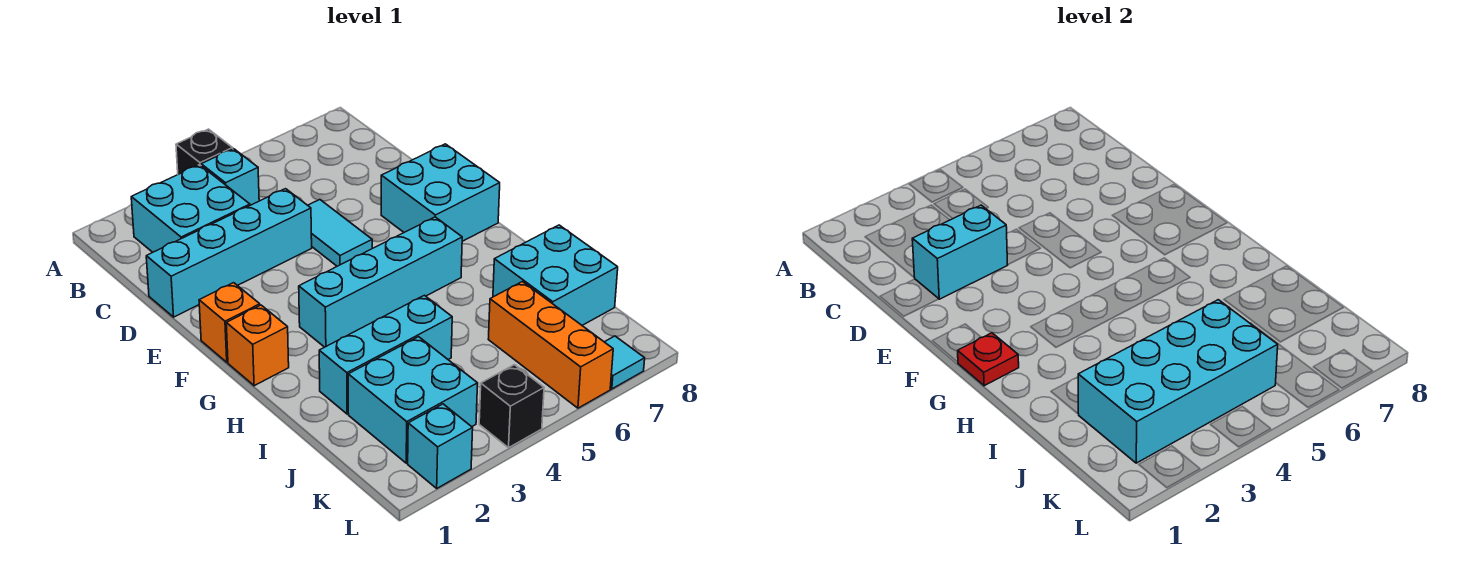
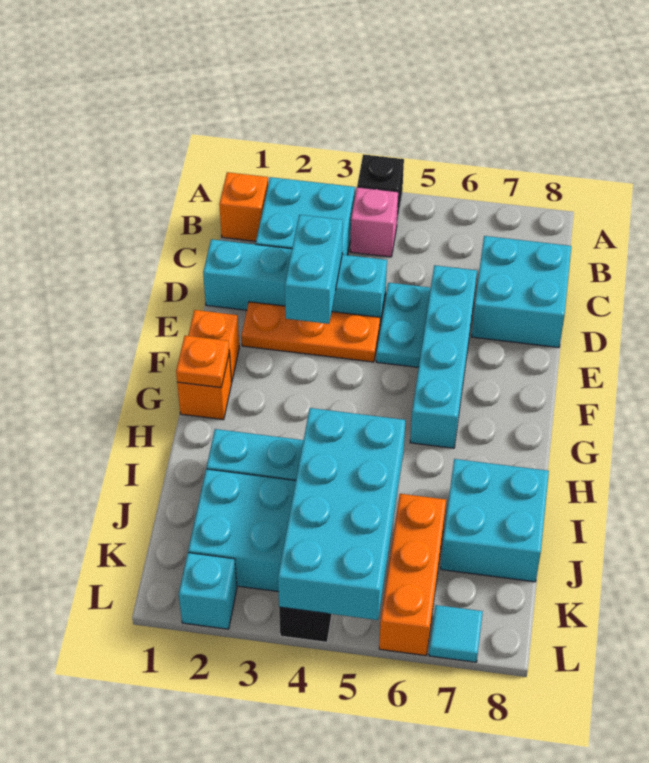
none -> orange 1x1 brick [219,172,268,241]
cyan 1x1 brick [201,149,259,205] -> pink 1x1 brick [350,187,398,257]
cyan 1x2 brick [912,205,1007,299] -> cyan 1x2 brick turned to [285,215,343,324]
cyan 1x2 tile [308,200,372,266] -> cyan 1x2 plate [376,283,430,367]
none -> orange 1x3 plate [241,302,380,362]
cyan 2x2 brick [381,144,500,241] -> cyan 2x2 brick moved to [472,236,571,348]
red 1x1 plate [958,333,1019,386] -> orange 1x1 plate [176,336,229,388]
cyan 1x4 brick [299,217,462,347] -> cyan 1x4 brick turned to [410,265,477,448]
cyan 2x4 brick [1078,300,1278,463] -> cyan 2x4 brick turned to [278,408,405,620]

